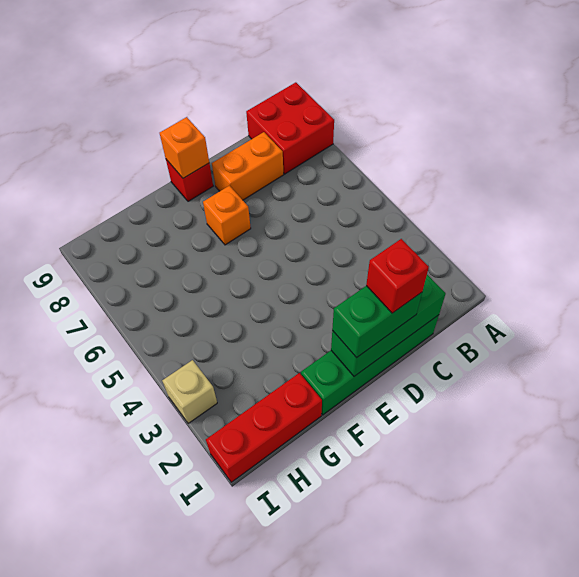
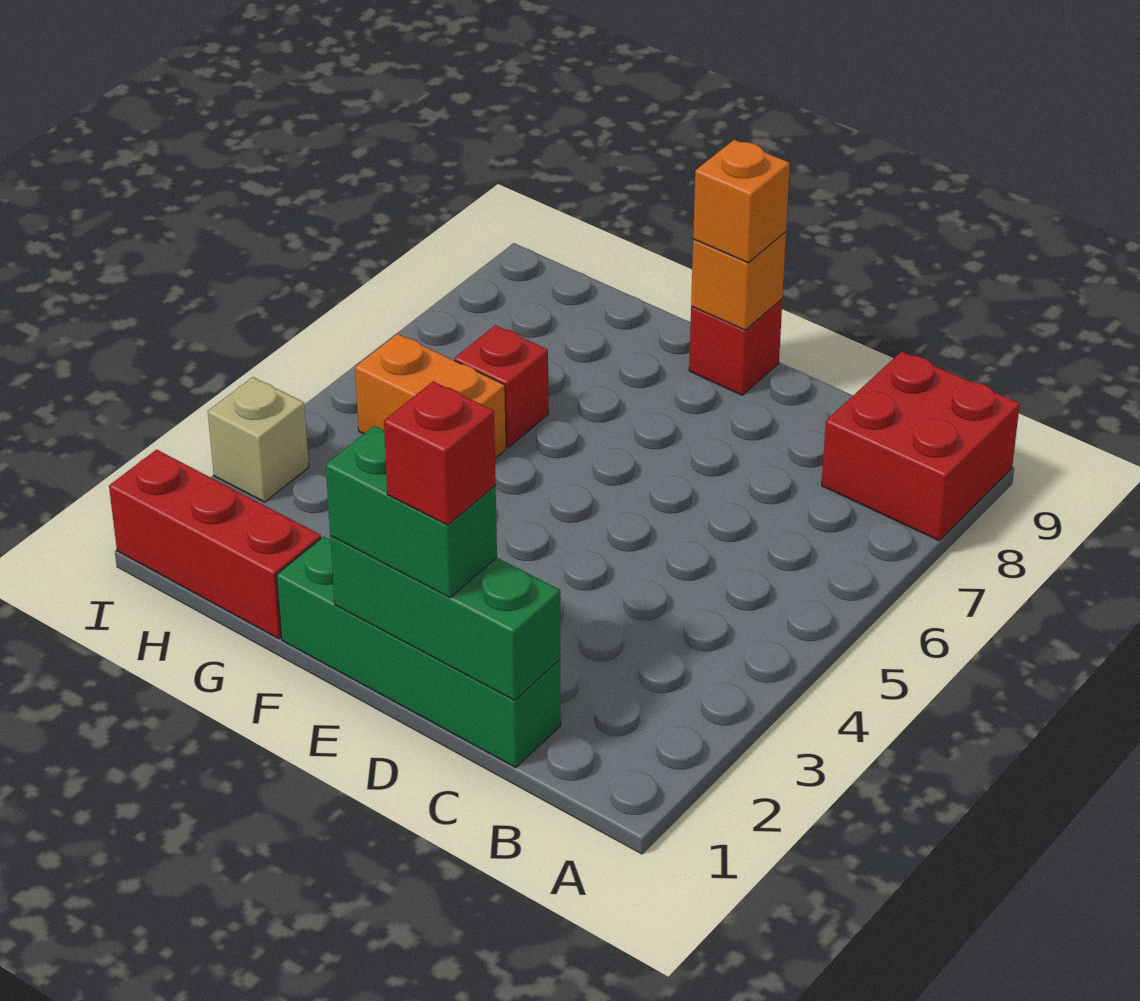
orange 1x2 brick [212,132,284,200] -> orange 1x2 brick moved to [355,334,506,458]
orange 1x1 brick [203,186,251,245] -> orange 1x1 brick moved to [693,140,790,263]
none -> red 1x1 brick [454,325,548,448]

